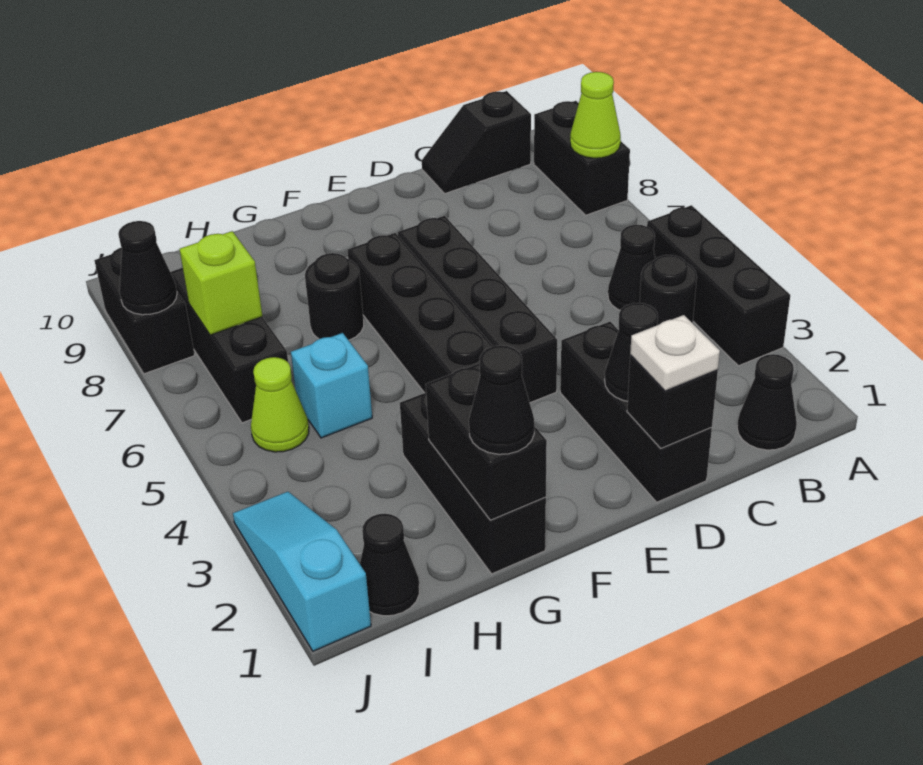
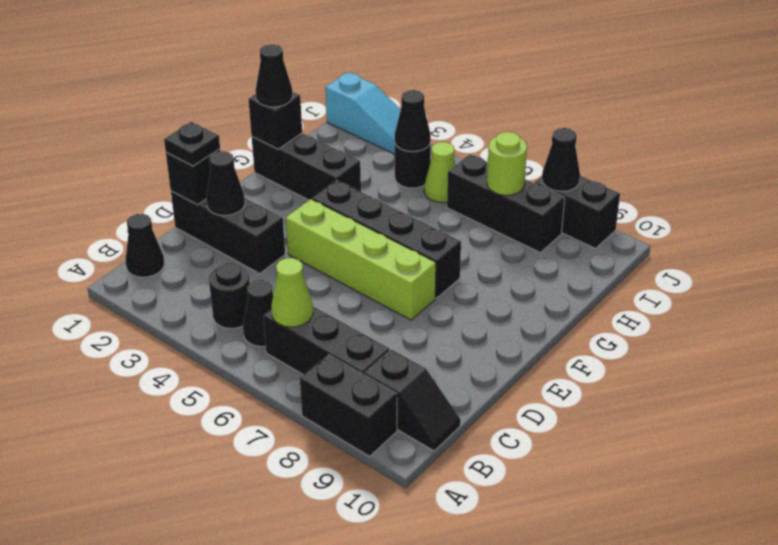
black 1x3 brick [647,205,790,366] -> black 1x3 brick moved to [263,307,390,375]
lime 1x1 cone [570,72,621,158] -> lime 1x1 cone moved to [271,258,313,327]
black 1x2 slope [422,91,531,193] -> black 1x2 slope turned to [364,350,461,451]
white 1x1 plate [630,315,720,391] -> black 1x1 plate [164,122,220,166]
black 1x4 brick [398,216,557,403] -> lime 1x4 brick [286,199,436,320]
black 1x2 brick [426,363,547,520] -> black 1x1 brick [248,92,302,149]
black 1x1 round brick [305,253,364,340] -> black 1x1 round brick moved to [395,143,431,188]
cyan 1x1 brick [291,333,372,438] -> none
black 1x1 cone [360,514,419,616] -> black 1x1 cone moved to [395,90,431,152]
lime 1x1 brick [179,231,262,335] -> lime 1x1 round brick [487,132,527,195]

